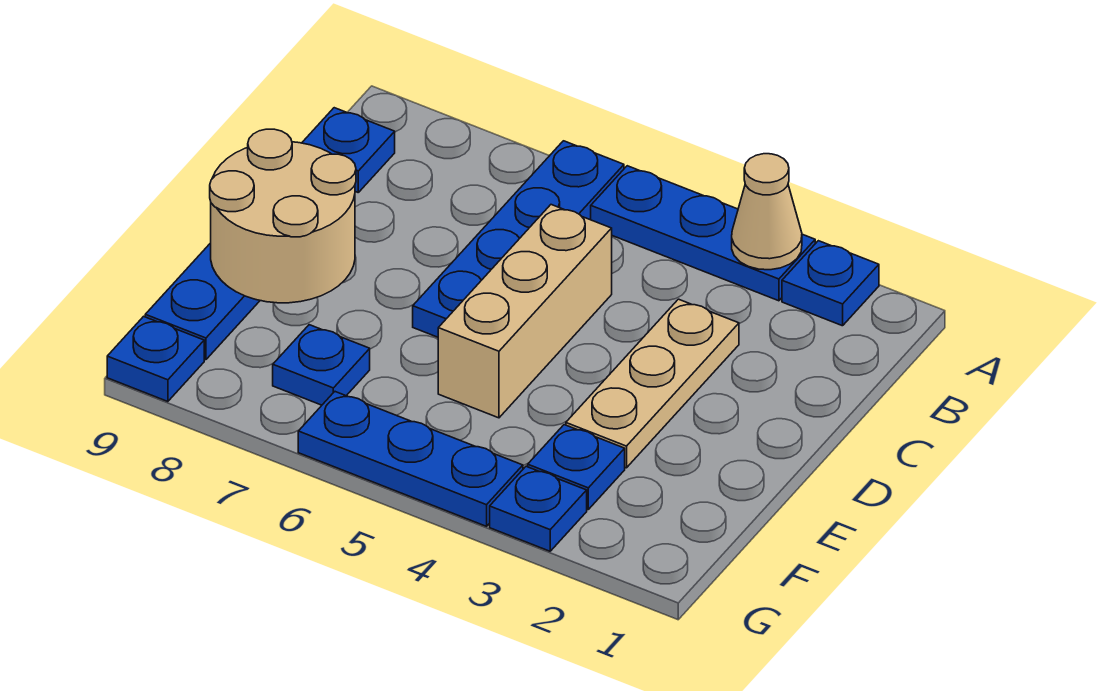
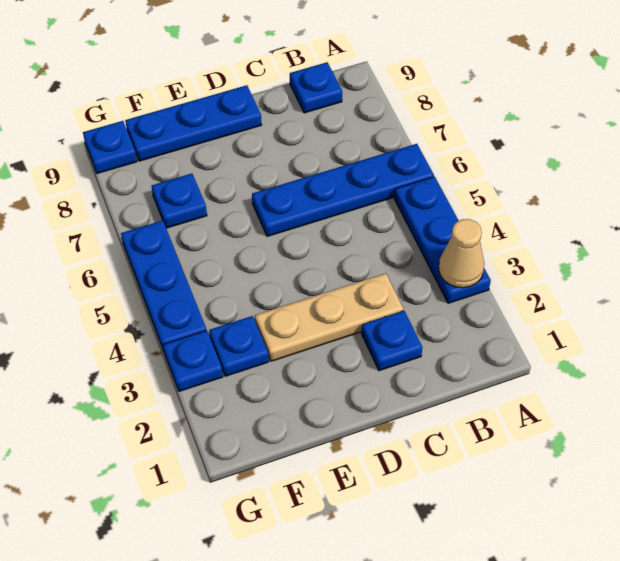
blue 1x1 plate [782,241,879,326] -> blue 1x1 plate moved to [362,311,422,371]
tan 1x3 brick [438,205,612,418] -> none
tan 2x2 round brick [210,129,356,303] -> none

